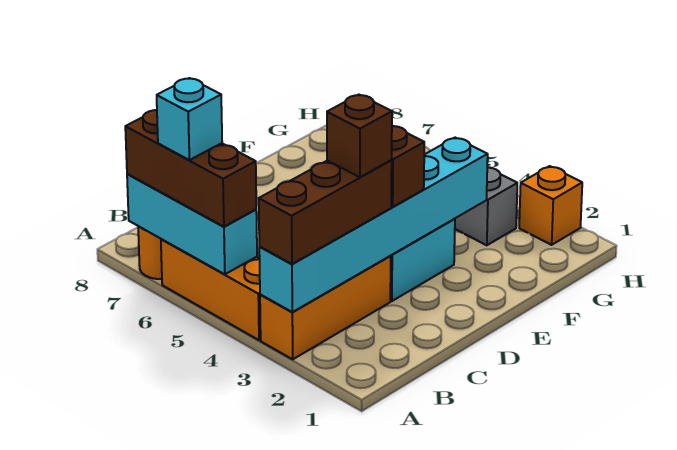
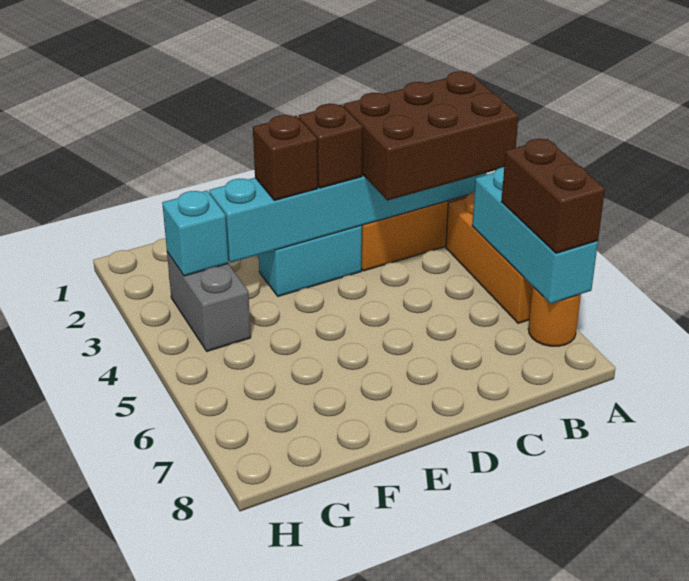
brown 1x3 brick [259,160,392,264] -> brown 2x3 brick [343,71,519,200]
brown 1x3 brick [125,110,256,227] -> brown 1x2 brick [502,139,605,253]
cyan 1x1 brick [157,78,222,160] -> cyan 1x1 brick moved to [162,191,228,276]
brown 1x1 brick [327,95,392,177] -> brown 1x1 brick moved to [253,115,318,200]
orange 1x1 brick [519,166,582,245] -> none

